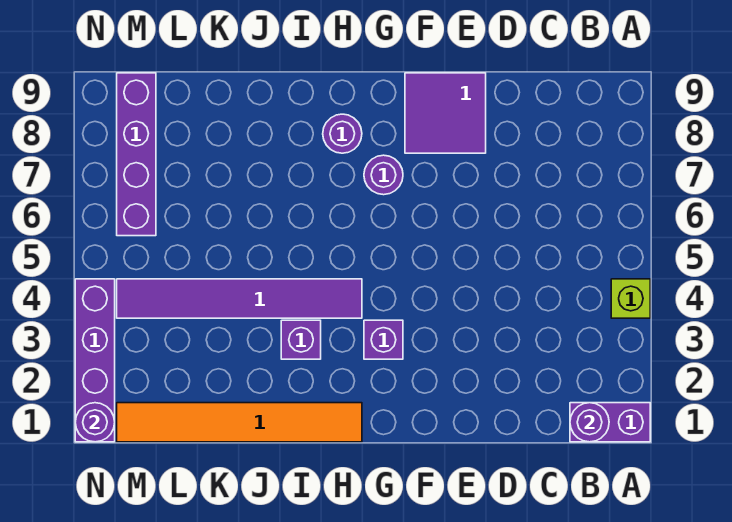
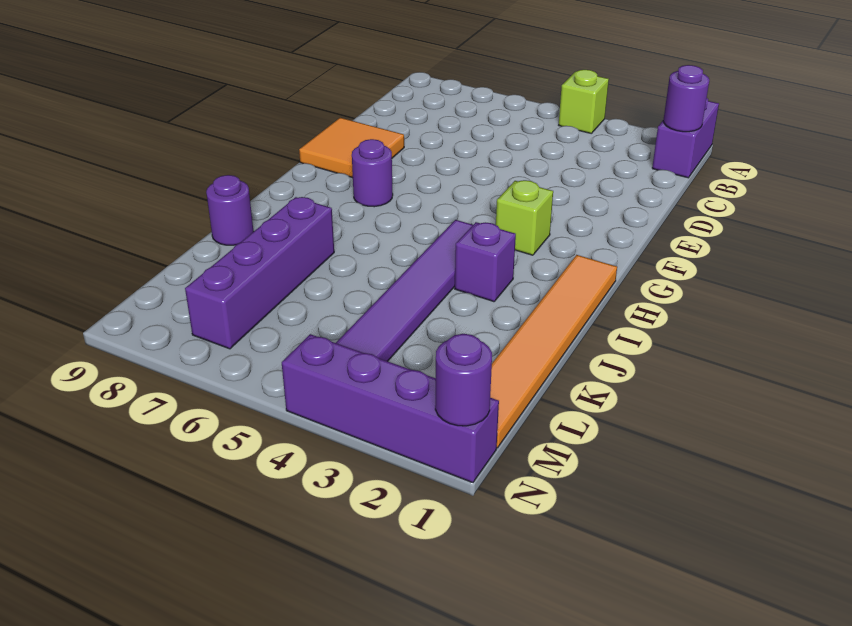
purple 2x2 tile [405,73,486,153] -> orange 2x2 tile [299,118,404,178]
purple 1x1 brick [364,320,403,359] -> lime 1x1 brick [495,180,553,255]
purple 1x1 round brick [323,114,362,153] -> purple 1x1 round brick moved to [206,175,254,245]
purple 1x4 brick [117,73,156,236] -> purple 1x4 brick turned to [185,197,334,349]

